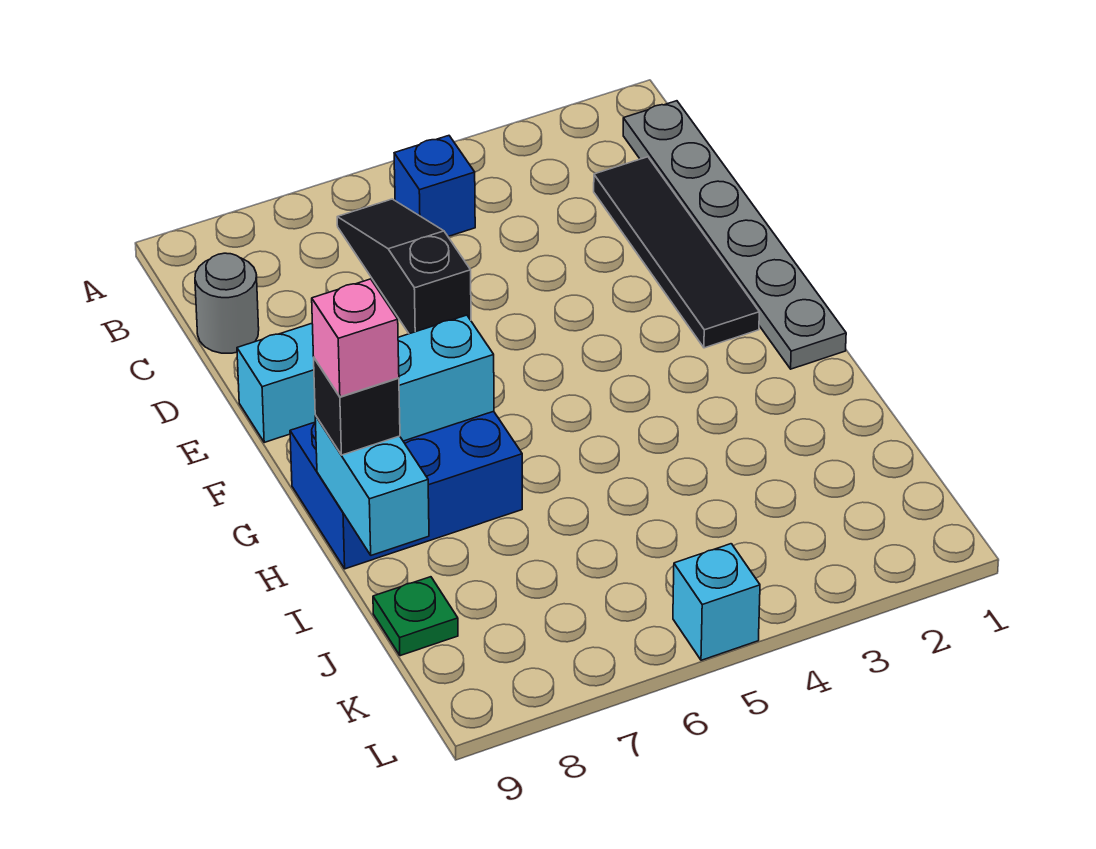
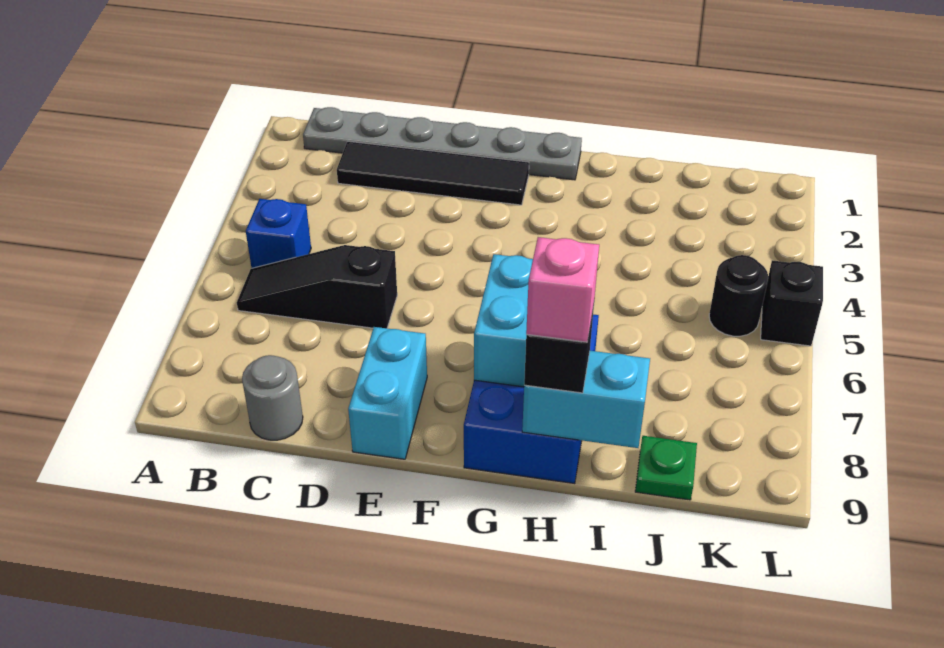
none -> black 1x1 round brick [709,255,768,336]
cyan 1x1 brick [673,544,760,660] -> black 1x1 brick [761,260,823,346]

